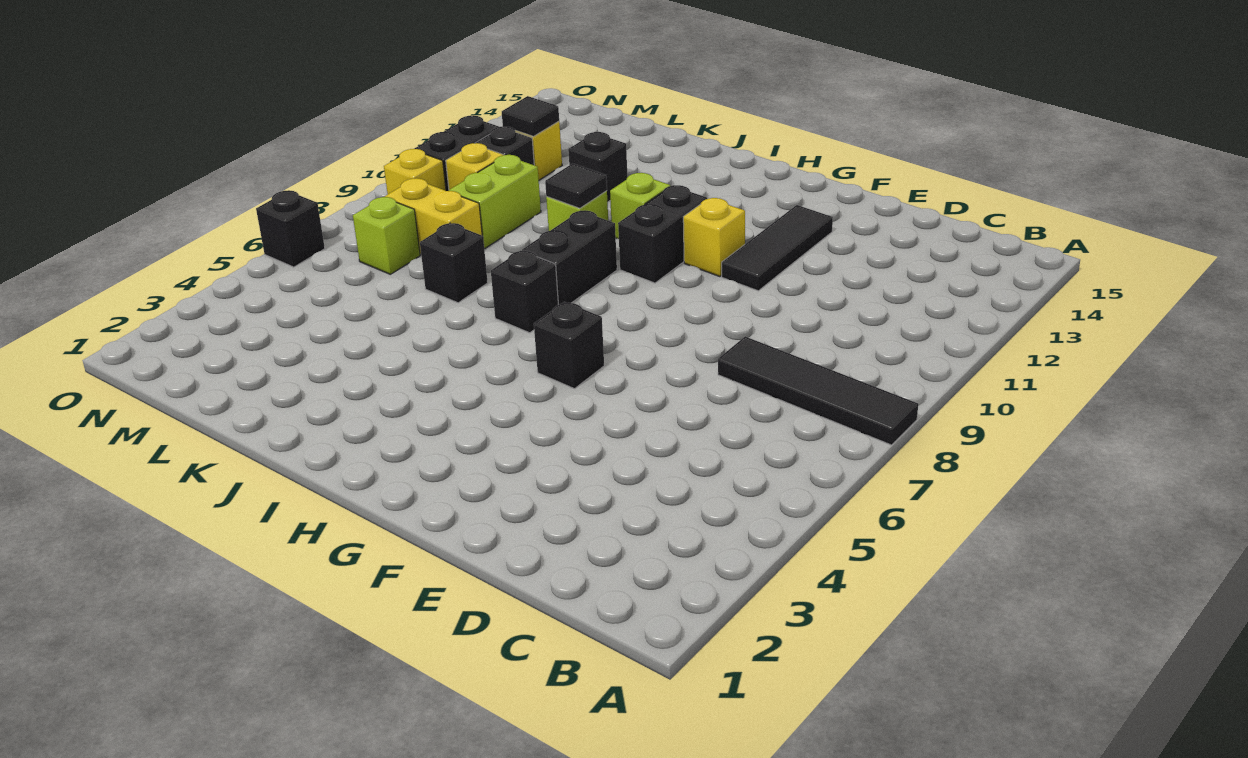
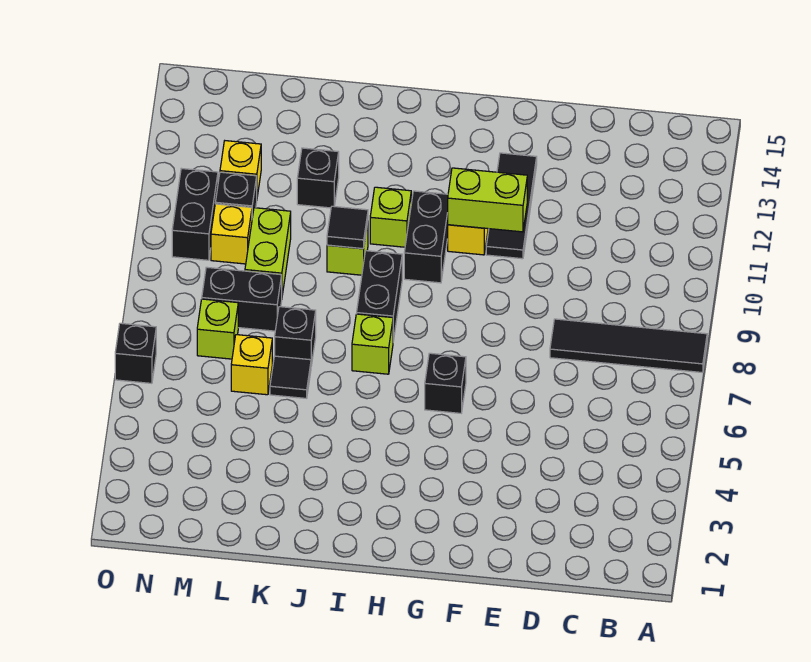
none -> lime 1x2 brick [448,168,527,232]
black 1x1 brick [491,251,558,333] -> lime 1x1 brick [352,314,393,374]
yellow 1x2 brick [385,178,482,254] -> black 1x2 brick [202,267,282,331]
black 1x1 tile [502,96,559,136] -> black 1x1 tile moved to [270,356,311,398]
yellow 1x1 brick [384,149,446,194] -> yellow 1x1 brick moved to [231,335,272,395]

